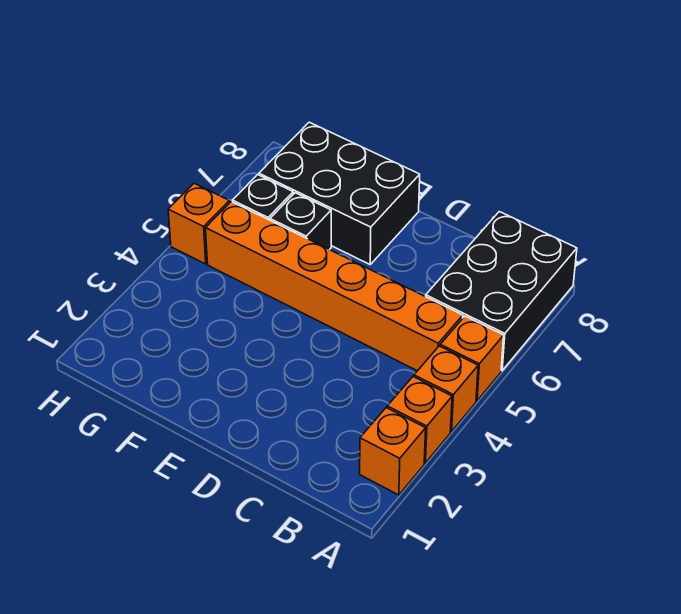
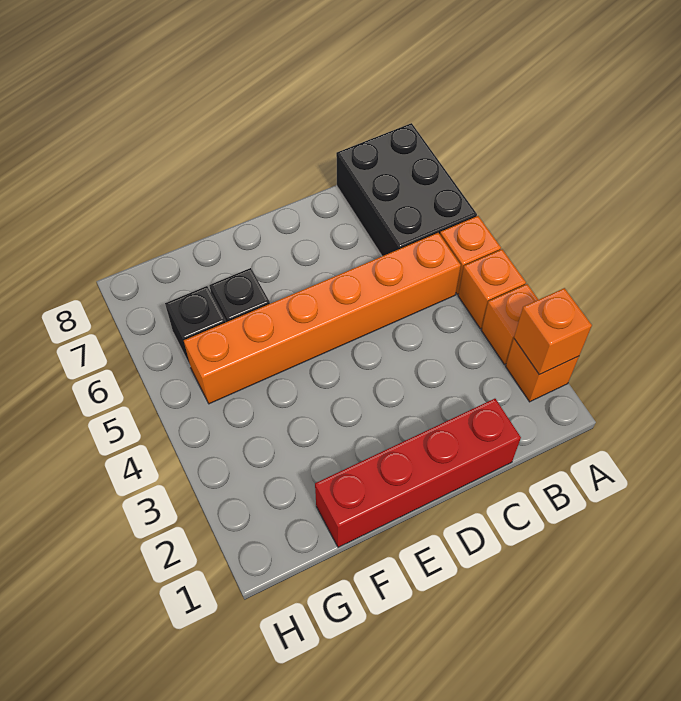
none -> red 1x4 brick [315,399,521,547]
black 2x3 brick [259,122,420,264] -> none
orange 1x1 brick [168,183,229,264] -> orange 1x1 brick moved to [514,288,592,375]

